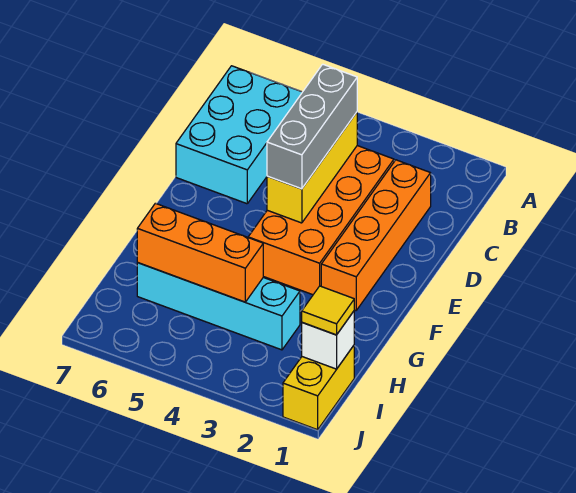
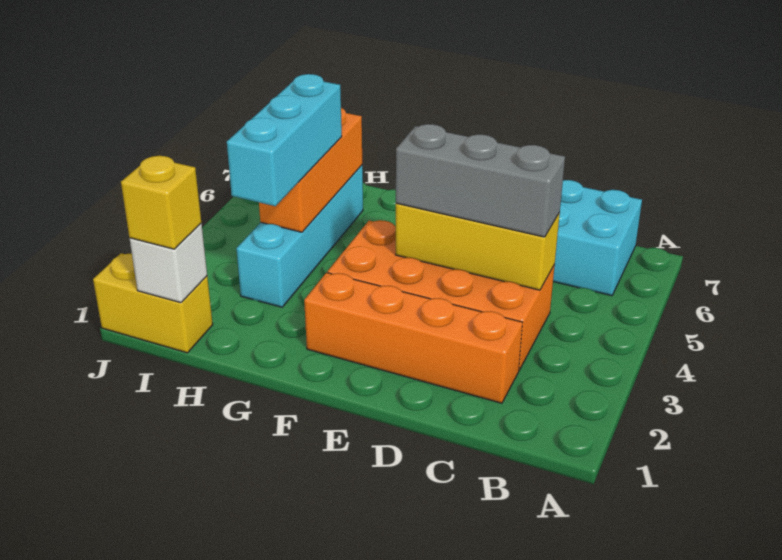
none -> cyan 1x3 brick [227,74,342,206]
yellow 1x1 tile [302,286,354,335] -> yellow 1x1 brick [121,156,201,249]

